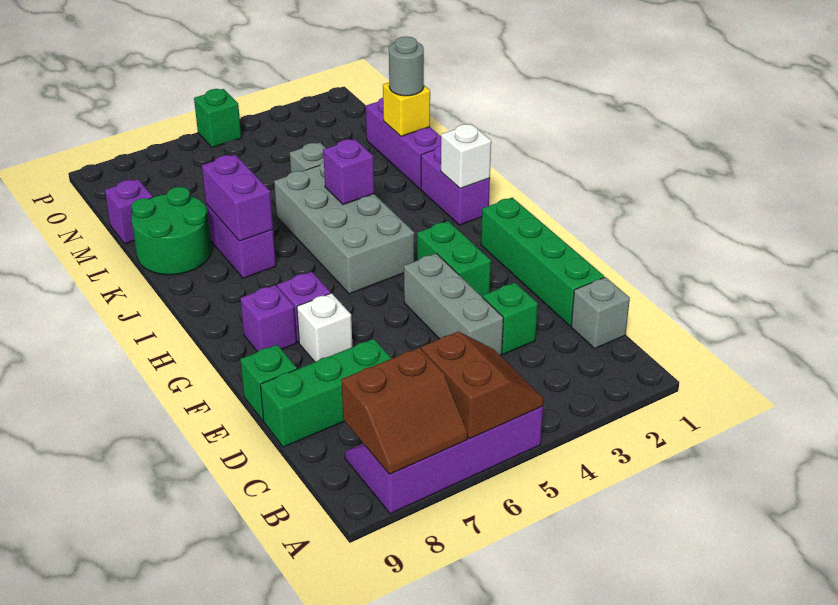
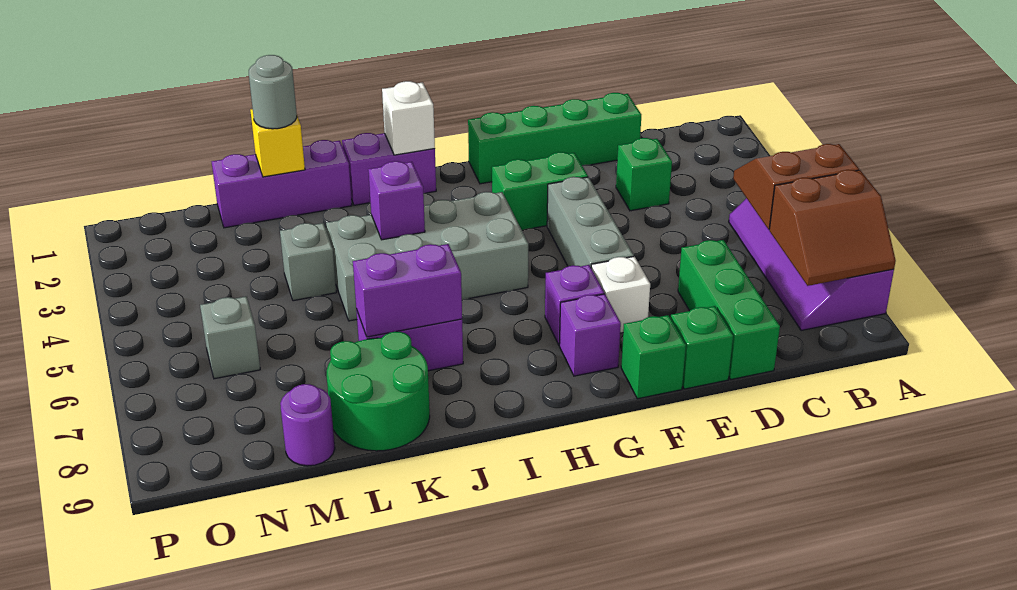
brown 2x2 slope [341,348,468,474] -> brown 2x2 slope turned to [769,170,896,286]
grey 1x1 brick [571,277,630,348] -> grey 1x1 brick moved to [200,296,260,379]
grey 1x3 brick [404,253,503,356] -> grey 1x3 brick turned to [547,177,634,267]
purple 1x1 brick [105,179,153,244] -> purple 1x1 round brick [280,384,335,466]
green 1x1 brick [194,89,241,148] -> green 1x1 brick moved to [621,315,686,399]

